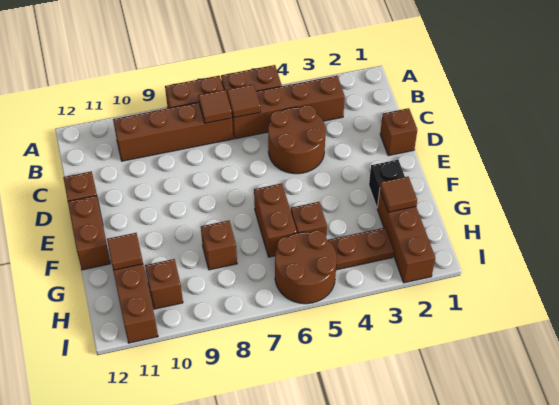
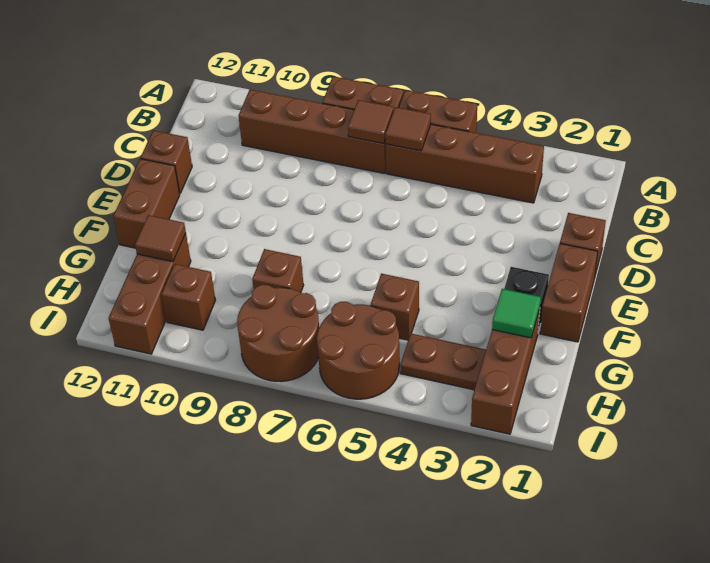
brown 2x2 round brick [268,105,326,174] -> brown 2x2 round brick moved to [237,285,319,382]
brown 1x2 brick [254,183,297,257] -> brown 1x2 brick moved to [540,244,598,342]
brown 1x1 tile [380,177,417,212] -> green 1x1 tile [492,289,541,338]

